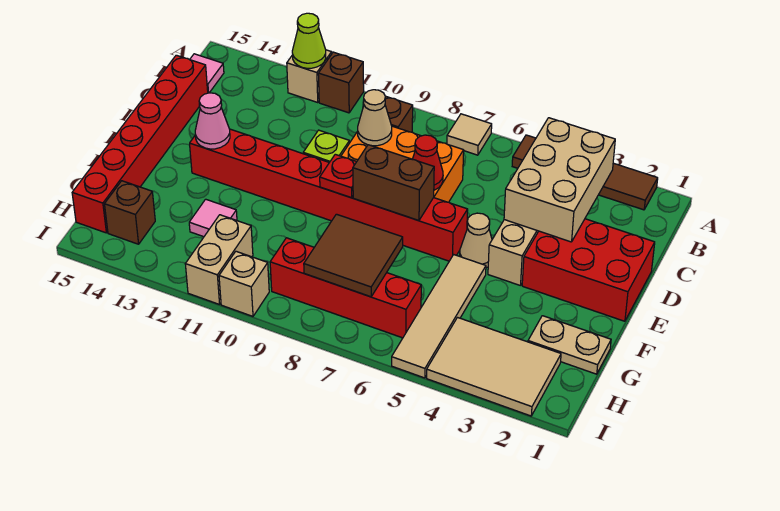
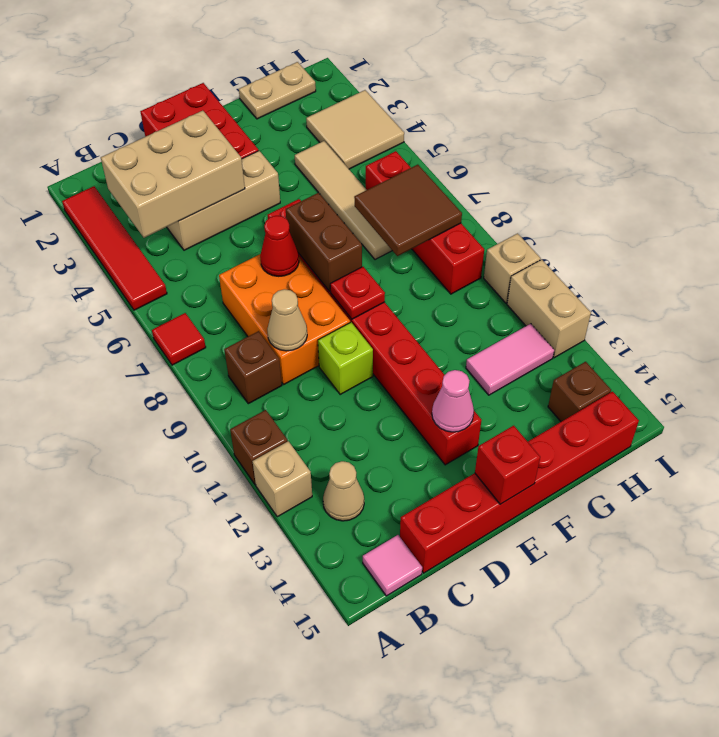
brown 1x4 tile [512,135,658,210] -> red 1x4 tile [62,186,167,310]
tan 1x1 tile [447,114,492,155] -> red 1x1 tile [152,313,206,365]
lime 1x1 cone [292,13,326,68] -> none
tan 1x1 cone [460,213,492,268] -> tan 1x1 cone moved to [323,461,364,521]
none -> red 1x1 brick [475,426,540,504]
tan 1x4 tile [392,255,486,378] -> tan 1x4 tile turned to [295,141,392,260]
tan 1x2 plate [528,316,611,374] -> tan 1x2 plate turned to [239,62,316,119]
pink 1x1 tile [189,199,237,237] -> pink 1x2 tile [466,324,554,395]
tan 2x3 tile [427,318,561,416] -> tan 2x2 tile [306,90,404,169]
tan 1x2 brick [185,215,253,304] -> tan 1x2 brick turned to [507,260,591,358]

